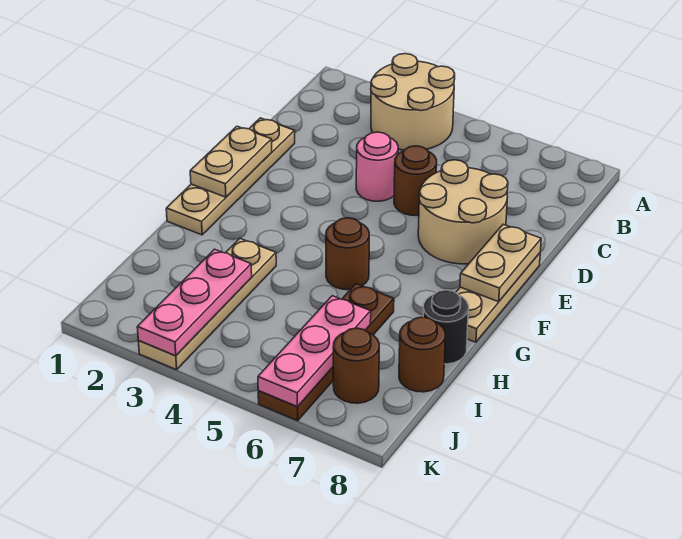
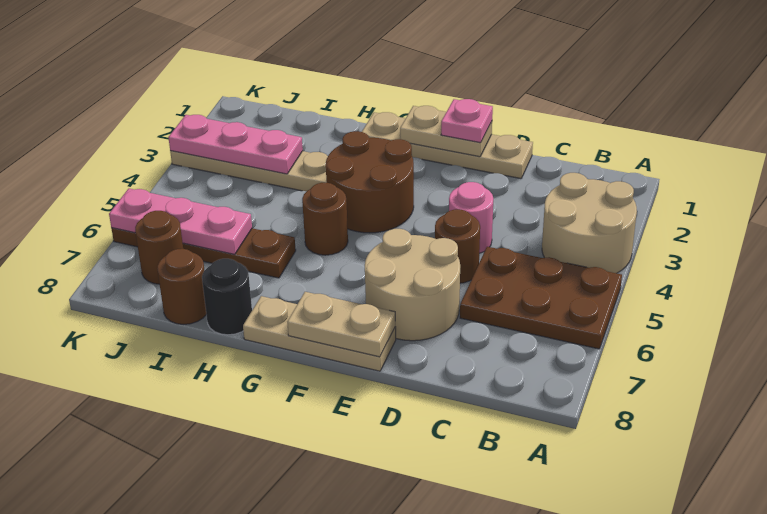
none -> brown 2x3 plate [460,247,622,349]
none -> pink 1x1 plate [441,99,493,143]
none -> brown 2x2 round brick [326,131,414,233]

